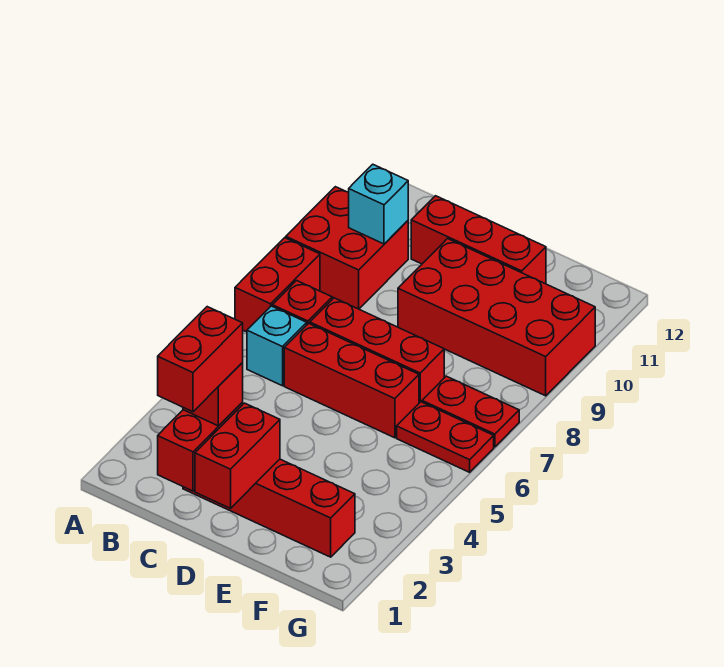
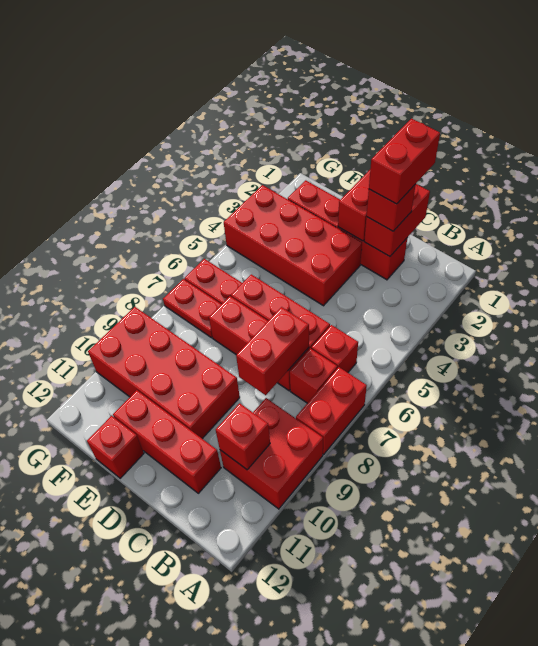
cyan 1x1 brick [247,306,307,386] -> red 1x1 brick [311,325,358,373]
cyan 1x1 brick [349,164,408,244] -> red 1x1 brick [216,403,270,470]
none -> red 1x2 brick [236,307,309,395]
none -> red 2x4 brick [224,185,362,306]
none -> red 1x1 brick [87,416,144,478]

